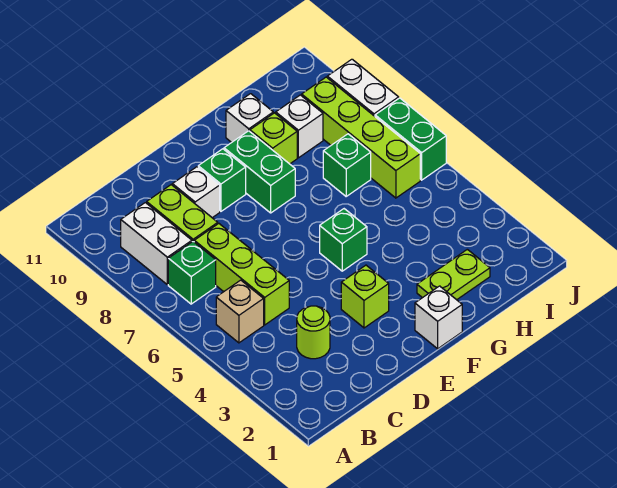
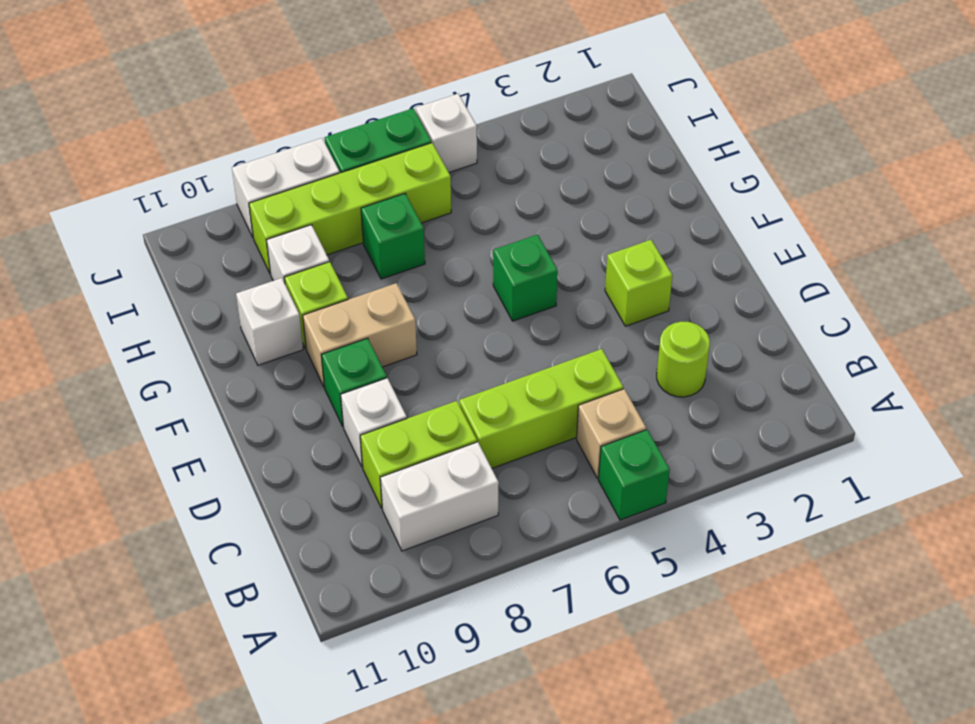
green 1x1 brick [168,242,216,304] -> green 1x1 brick moved to [599,430,670,520]
white 1x1 brick [415,286,462,349] -> white 1x1 brick moved to [416,94,477,172]
green 1x2 brick [224,131,295,213] -> tan 1x2 brick [303,283,417,387]
lime 1x2 plate [417,249,490,300] -> none

